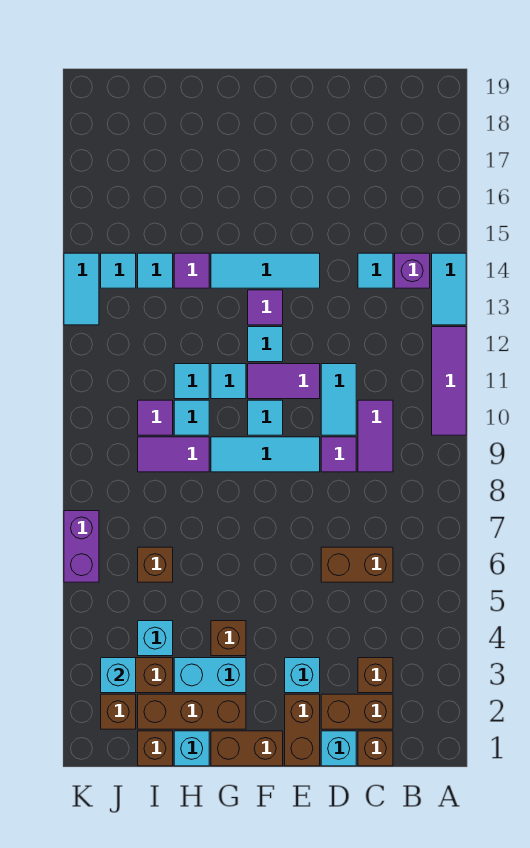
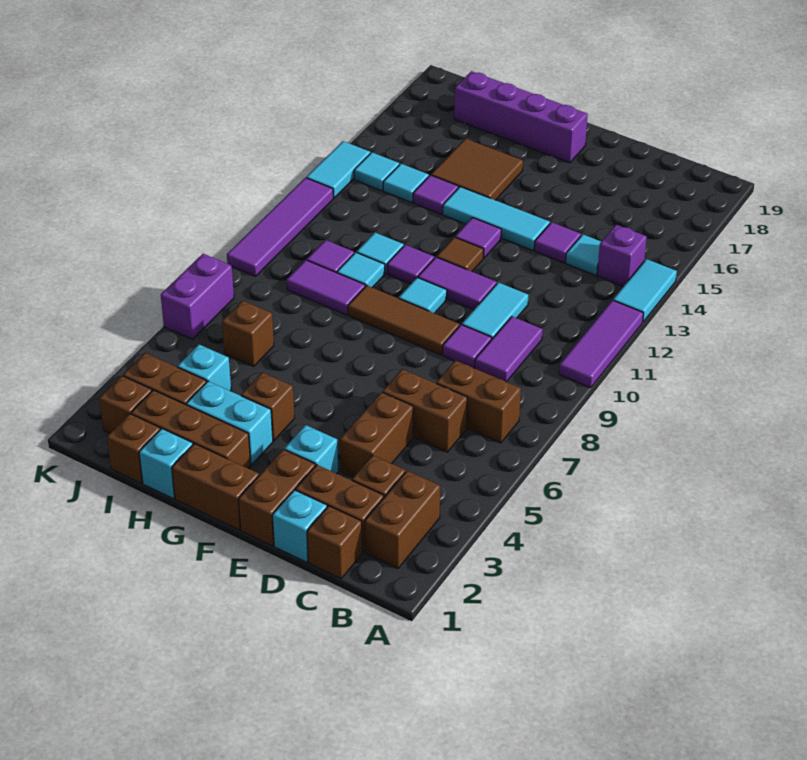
none -> brown 1x2 brick [365,471,440,568]
none -> brown 1x2 brick [436,360,521,443]
none -> brown 1x2 brick [340,392,413,477]
none -> purple 1x1 tile [534,222,581,263]
cyan 1x3 tile [211,437,320,472] -> brown 1x3 tile [348,285,459,355]
cyan 1x1 tile [248,327,283,362] -> brown 1x1 tile [437,237,484,271]
none -> purple 1x4 brick [454,71,588,163]
cyan 1x1 tile [211,364,246,399] -> purple 1x1 tile [387,245,434,284]
none -> brown 2x2 tile [431,138,523,200]
cyan 1x1 brick [101,658,136,693] -> none
none -> purple 1x4 tile [227,178,333,276]

